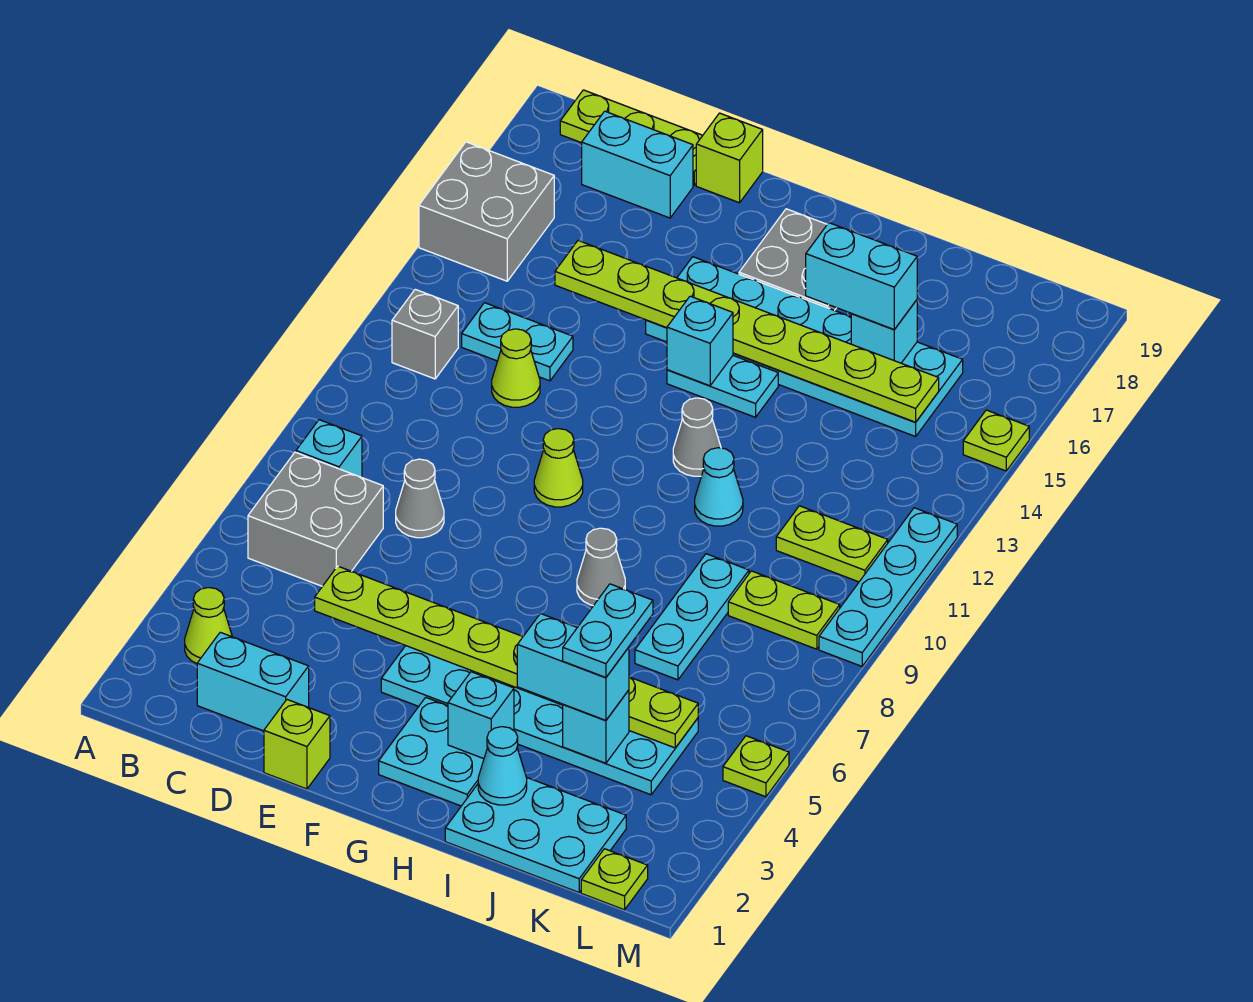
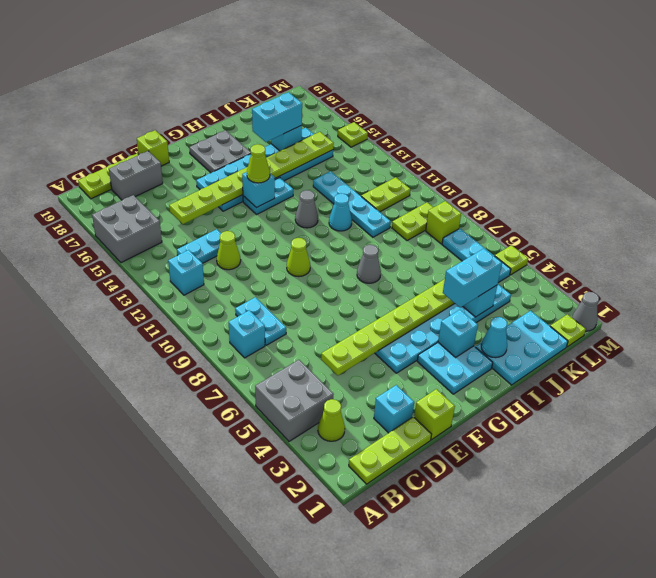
none -> lime 1x3 plate [349,417,431,484]
grey 2x2 brick [248,452,383,586] -> grey 2x2 brick moved to [255,360,334,441]
grey 1x1 brick [392,289,458,379] -> cyan 1x1 brick [168,250,204,295]
cyan 1x2 brick [197,632,309,731] -> cyan 1x1 brick [374,385,414,433]
cyan 1x2 brick [582,111,693,218] -> grey 1x2 brick [109,151,163,200]
grey 1x1 cone [396,459,444,538] -> grey 1x1 cone moved to [572,292,599,331]
none -> lime 1x1 cone [247,144,270,183]
cyan 1x2 plate [563,584,653,677] -> cyan 1x2 plate moved to [235,297,286,345]
cyan 1x3 plate [635,554,749,680] -> cyan 1x3 plate moved to [442,228,511,283]
none -> lime 1x1 brick [426,201,461,244]
cyan 1x4 plate [819,508,957,666] -> cyan 1x4 plate moved to [313,171,391,237]

